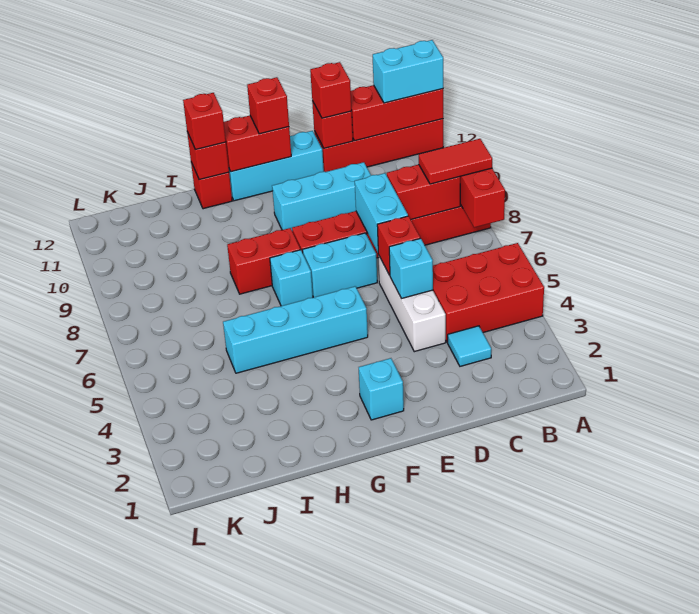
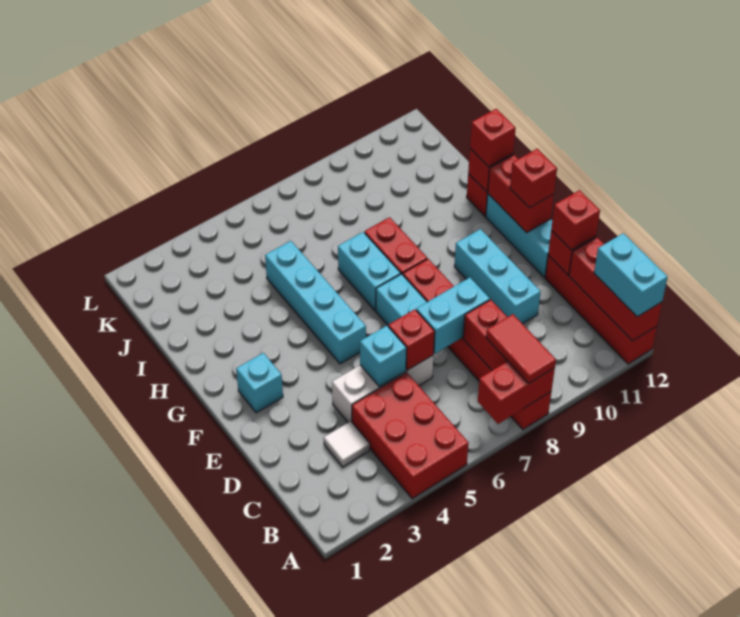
cyan 1x1 tile [448,326,491,366] -> white 1x1 tile [324,421,370,467]
cyan 1x1 brick [270,250,313,306] -> cyan 1x2 brick [338,232,401,311]

